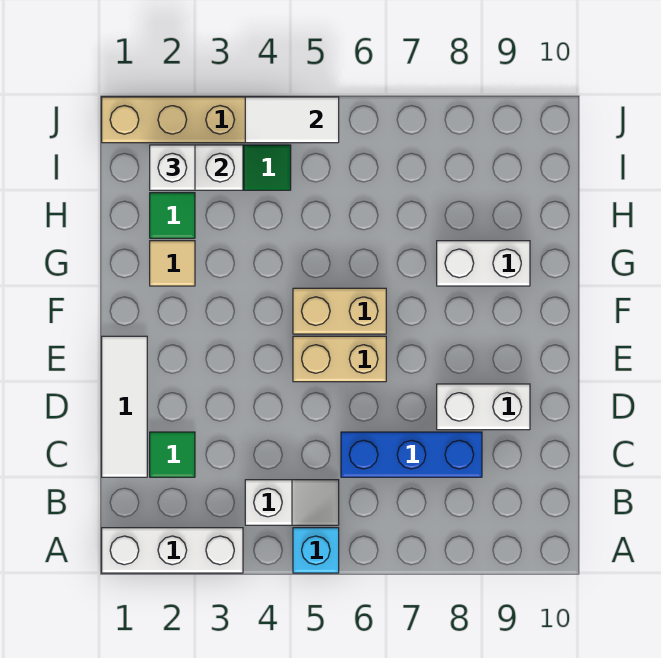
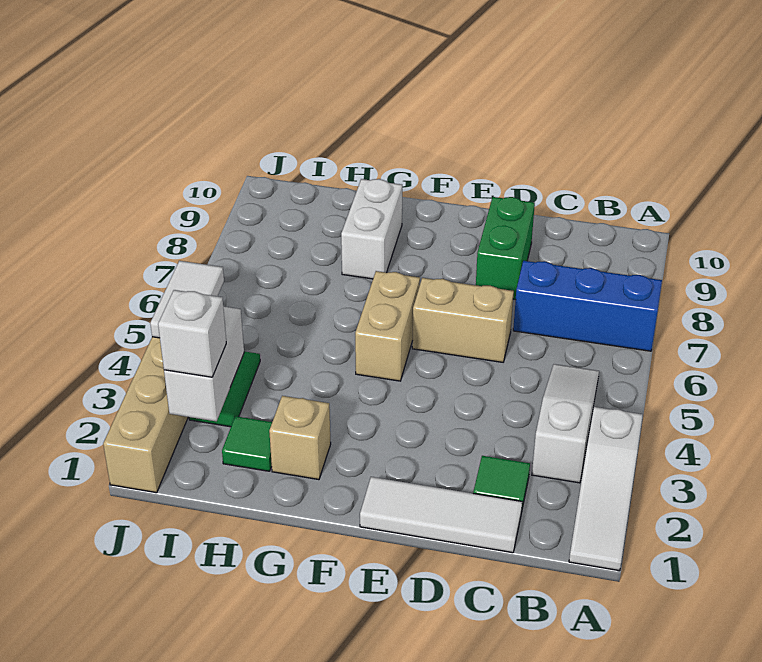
white 1x3 brick [102,528,243,573] -> white 1x3 slope [569,407,643,571]
cyan 1x1 brick [293,528,339,573] -> none
white 1x2 slope [245,480,339,525] -> white 1x3 slope [532,364,599,483]
blue 1x3 brick [341,432,482,477] -> blue 1x3 brick turned to [513,261,662,351]
white 1x2 brick [437,384,530,430] -> green 1x2 brick [476,197,535,300]
tan 1x2 brick [293,336,386,382] -> tan 1x2 brick turned to [412,278,514,362]
tan 1x1 tile [150,241,195,286] -> tan 1x1 brick [269,396,331,480]

